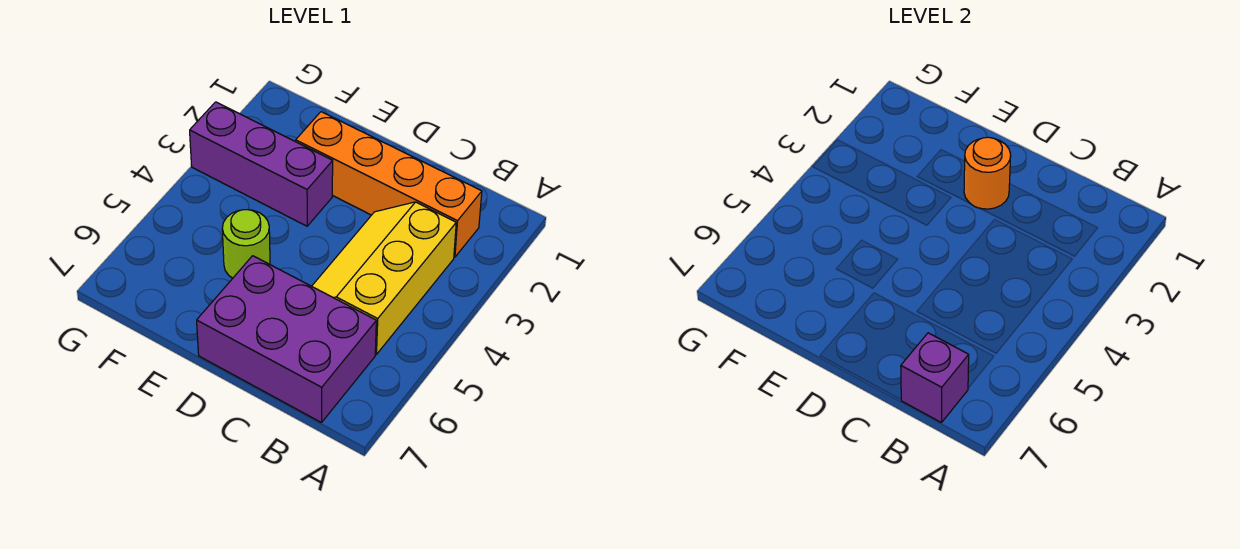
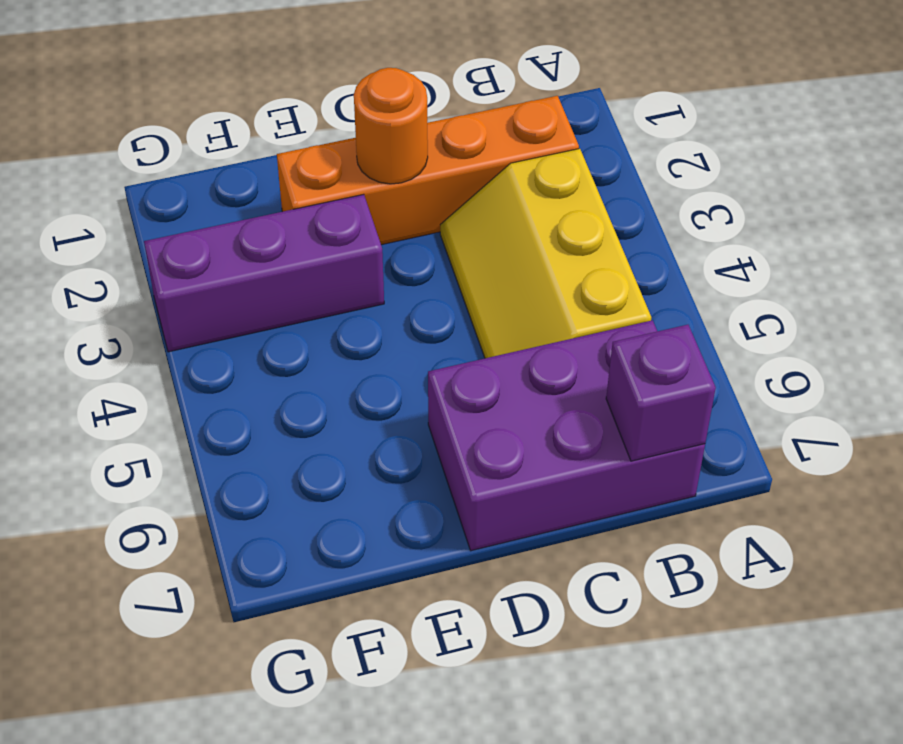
lime 1x1 round brick [222,210,270,278] -> none

